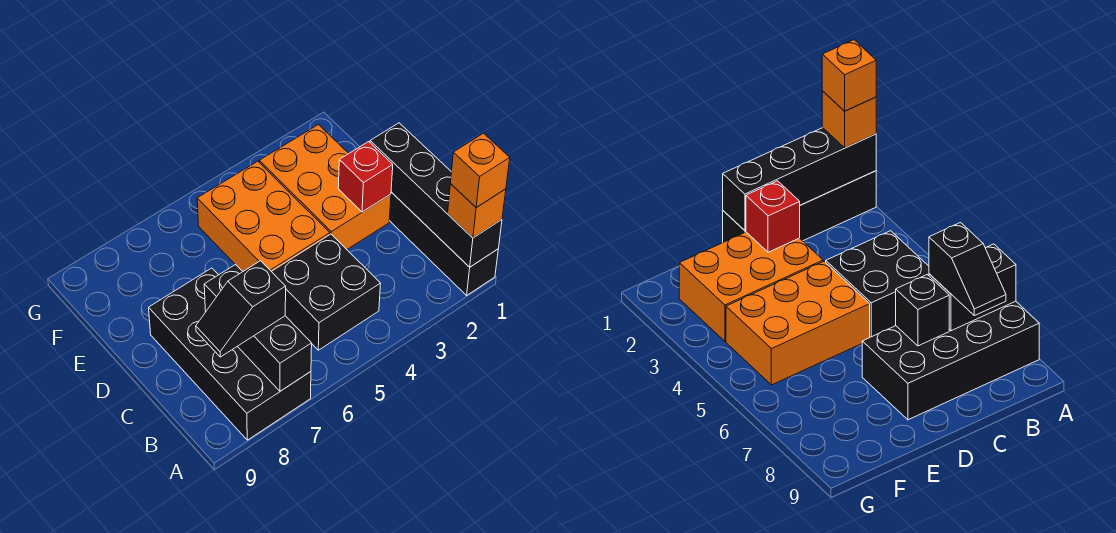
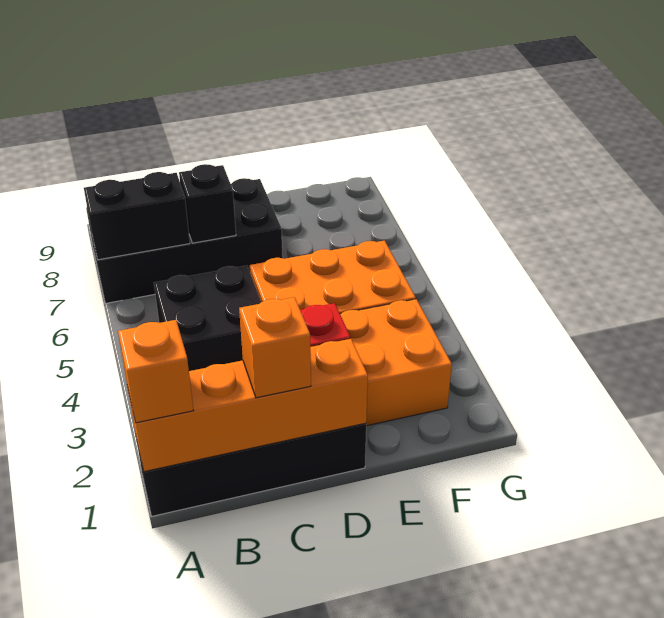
black 1x4 brick [370,123,502,267] -> orange 1x4 brick [128,339,368,472]
orange 1x1 brick [451,133,510,208] -> orange 1x1 brick moved to [239,297,311,398]
black 1x2 slope [196,261,286,357] -> none

